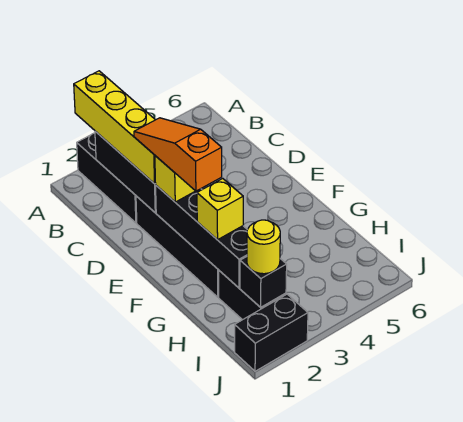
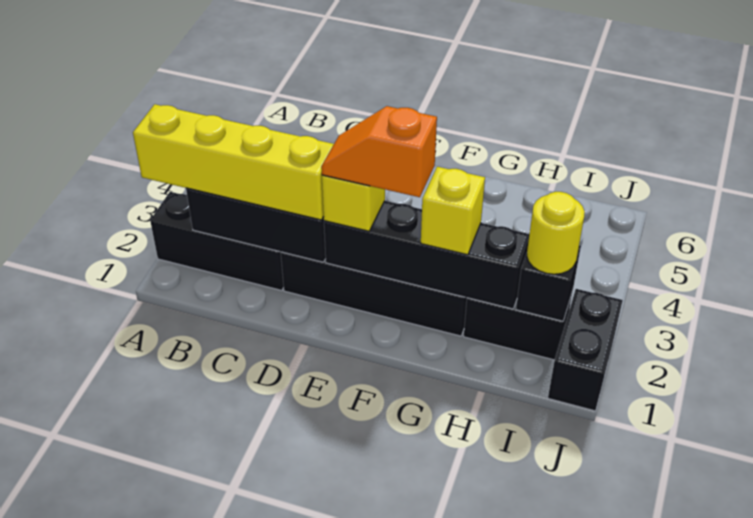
orange 1x3 slope [134,118,222,191] -> orange 1x2 slope [321,106,437,197]

